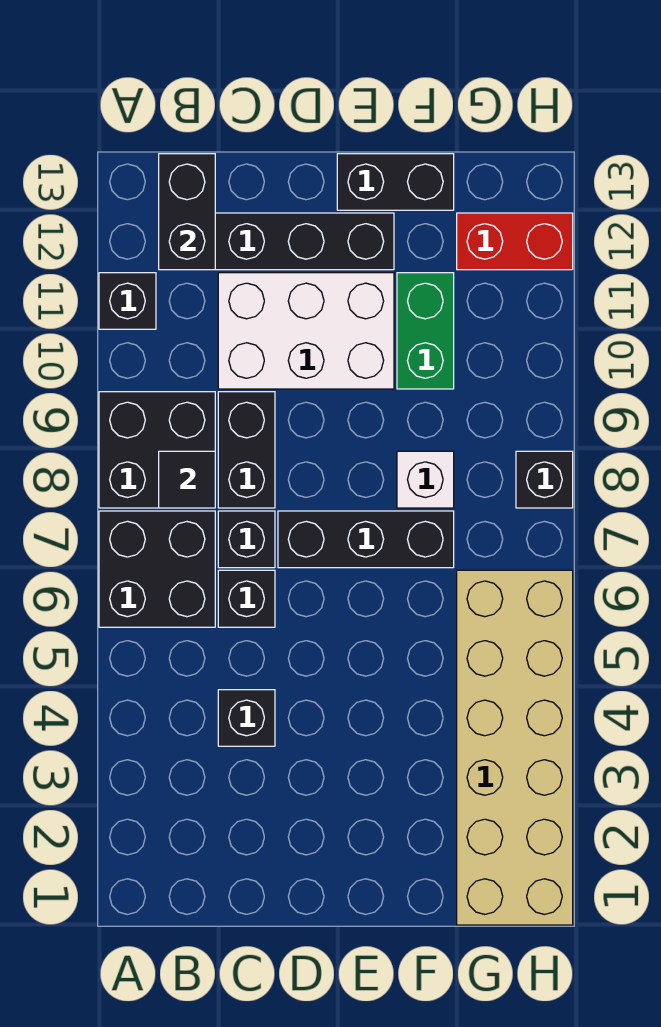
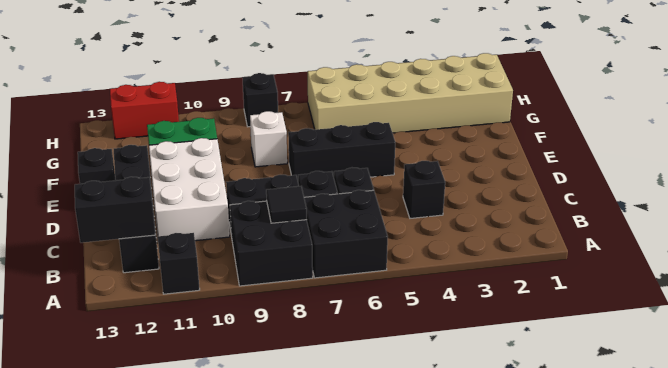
black 1x3 brick [278,511,454,568] -> black 1x3 brick turned to [288,122,395,179]
black 1x2 brick [337,154,454,210] -> black 1x1 brick [78,148,115,184]
red 1x2 brick [457,213,573,270] -> red 1x2 brick turned to [110,82,179,139]

